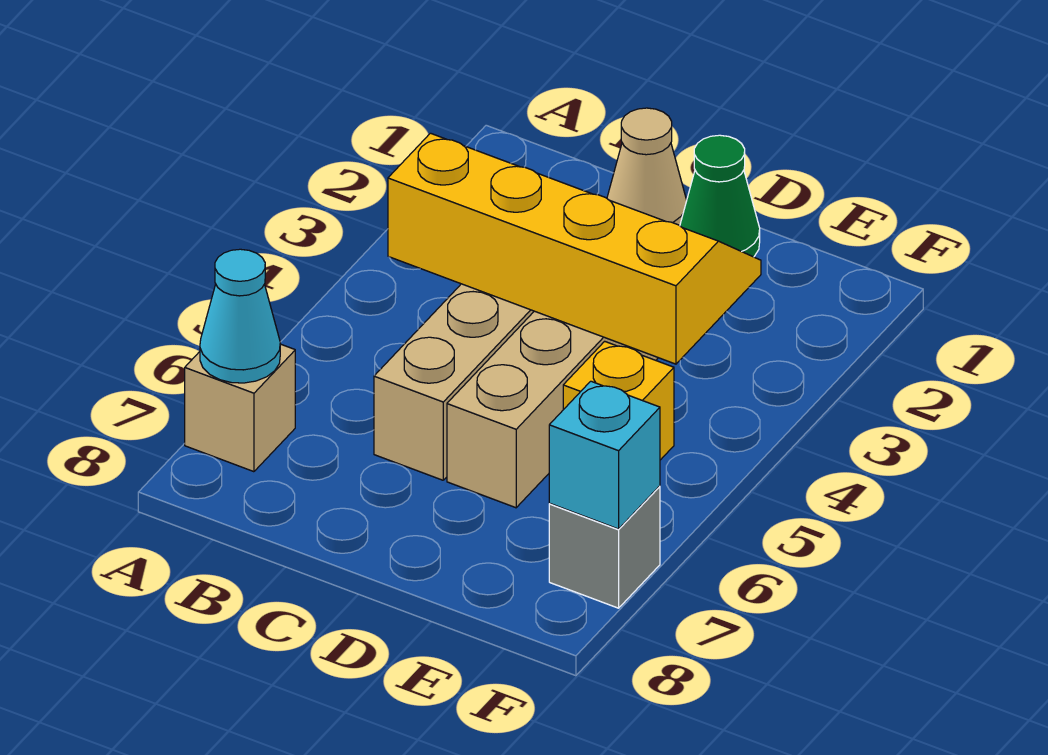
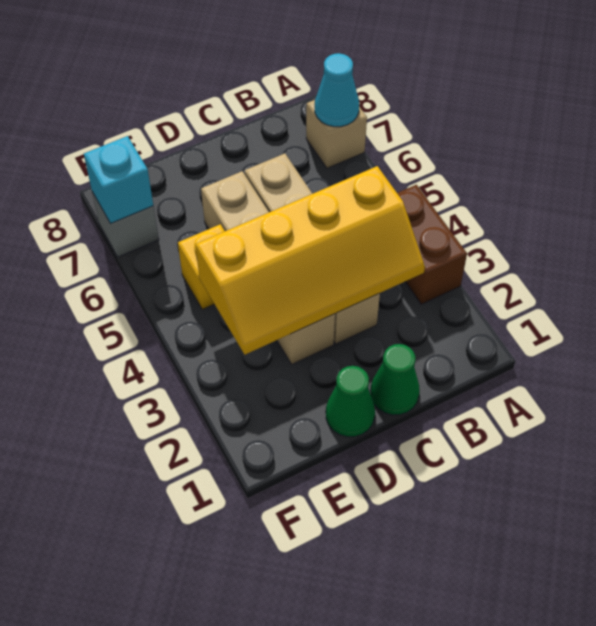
none -> brown 1x2 brick [397,185,467,304]
tan 1x1 cone [607,108,687,226] -> green 1x1 cone [370,344,420,415]

